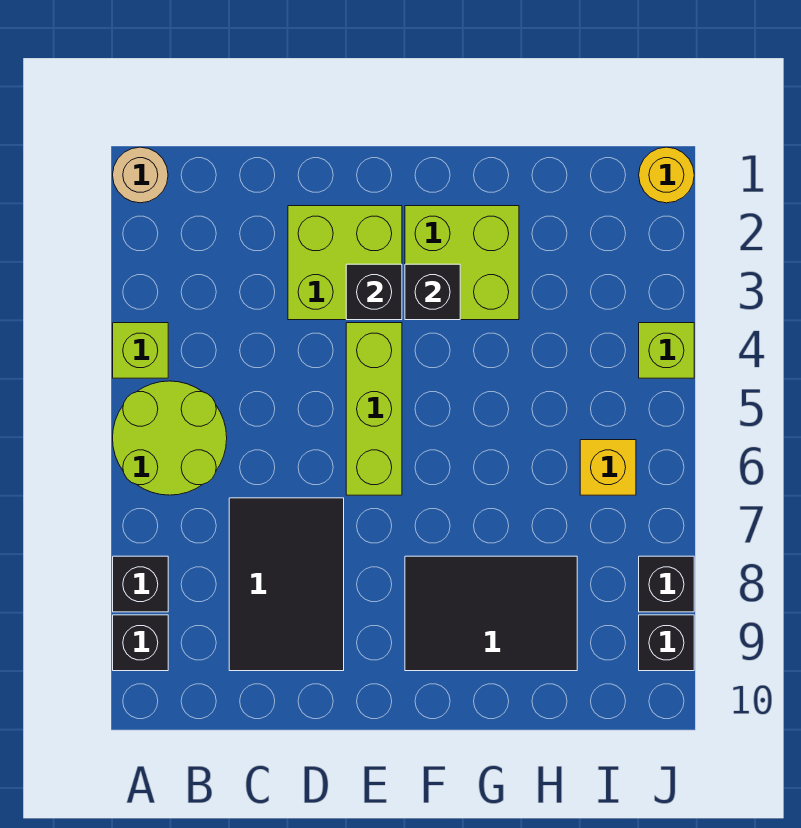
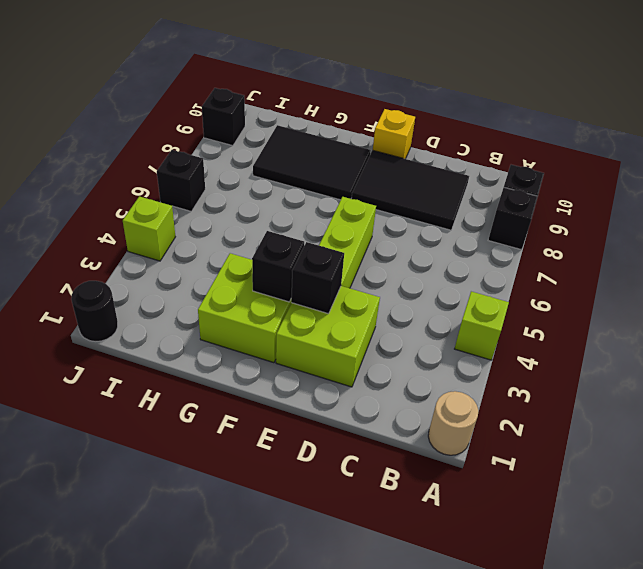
lime 2x2 round brick [113,381,227,495] -> none
black 2x3 tile [229,498,344,671] -> black 2x3 tile turned to [351,150,469,230]
yellow 1x1 brick [580,440,636,495] -> yellow 1x1 brick moved to [373,109,415,159]
yellow 1x1 round brick [639,147,694,203] -> black 1x1 round brick [71,281,118,342]
black 1x1 brick [639,556,694,612] -> black 1x1 brick moved to [157,150,205,211]

